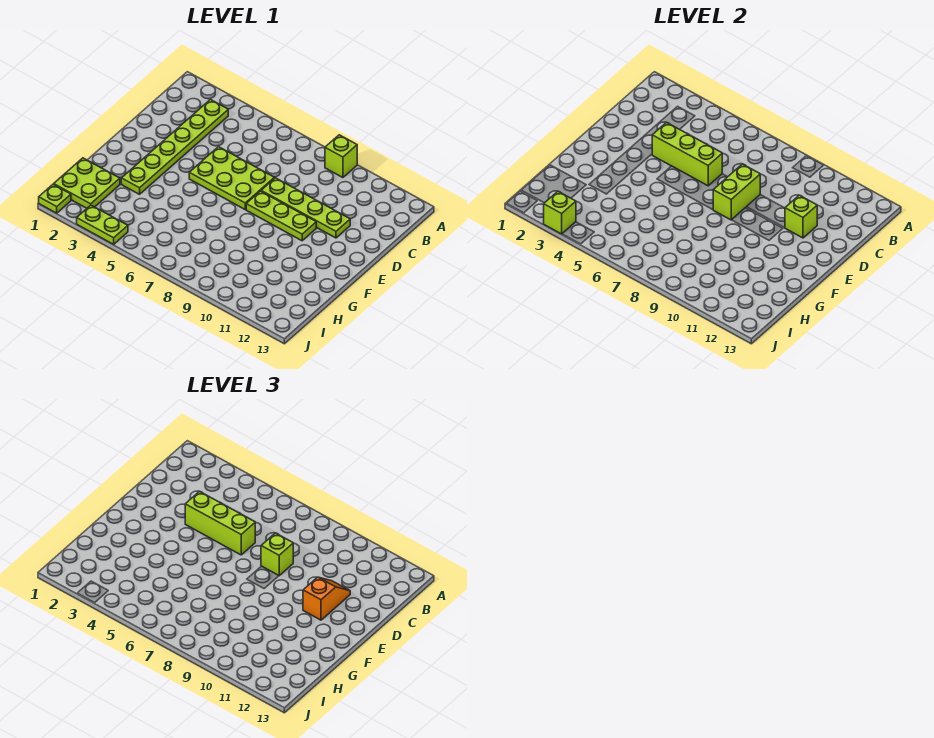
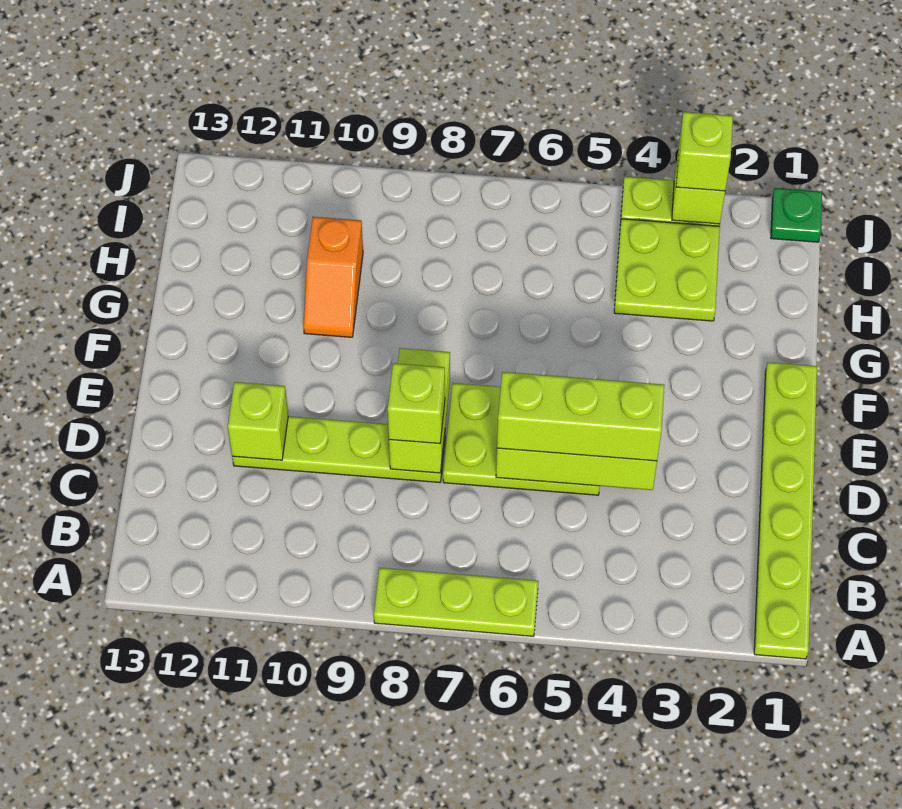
lime 1x1 brick [325,135,357,178] -> lime 1x1 brick moved to [676,112,733,191]
lime 1x6 plate [121,100,228,194] -> lime 1x6 plate moved to [754,362,817,659]
orange 1x2 slope [303,577,350,620] -> orange 1x2 slope moved to [304,217,363,337]
lime 1x3 plate [246,191,316,241] -> lime 1x3 plate moved to [374,568,538,636]
lime 2x2 plate [54,158,120,208] -> lime 2x2 plate moved to [614,219,720,321]
lime 1x1 plate [39,184,71,213] -> green 1x1 plate [771,188,822,242]

